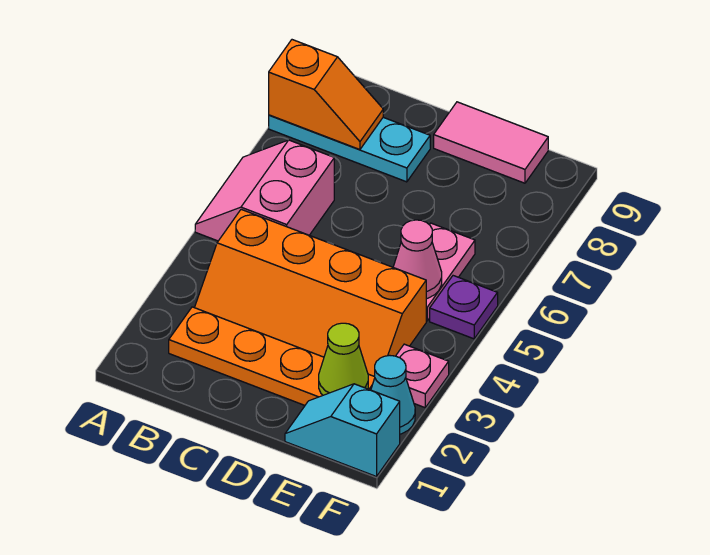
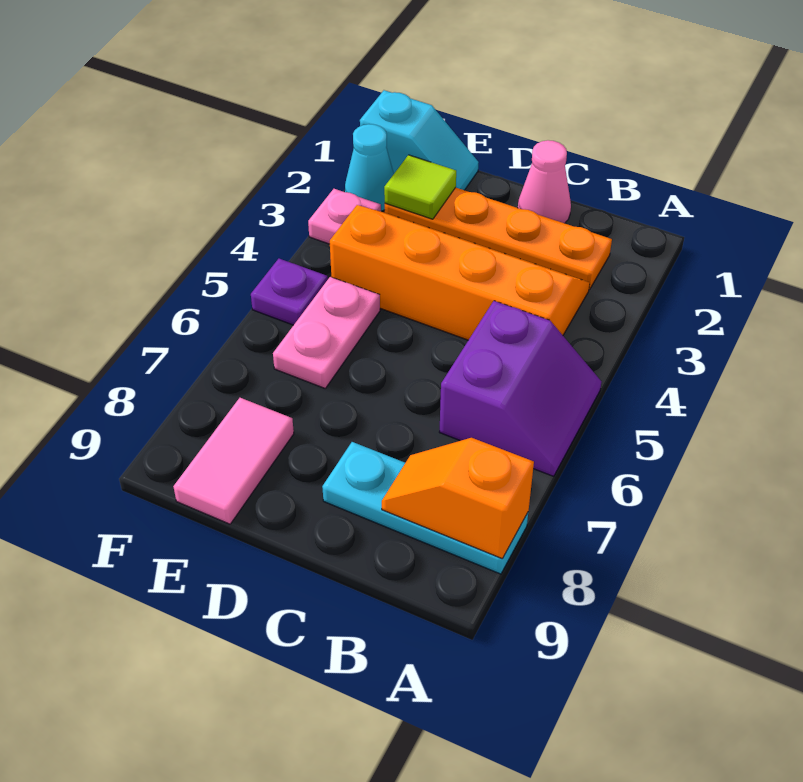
pink 2x2 slope [195,140,334,241] -> purple 2x2 slope [440,301,602,476]
pink 1x2 tile [434,102,548,183] -> pink 1x2 tile turned to [173,398,294,524]
lime 1x1 cone [319,323,368,395] -> lime 1x1 tile [384,155,456,219]
pink 1x1 cone [393,220,442,299] -> pink 1x1 cone moved to [518,140,571,223]

